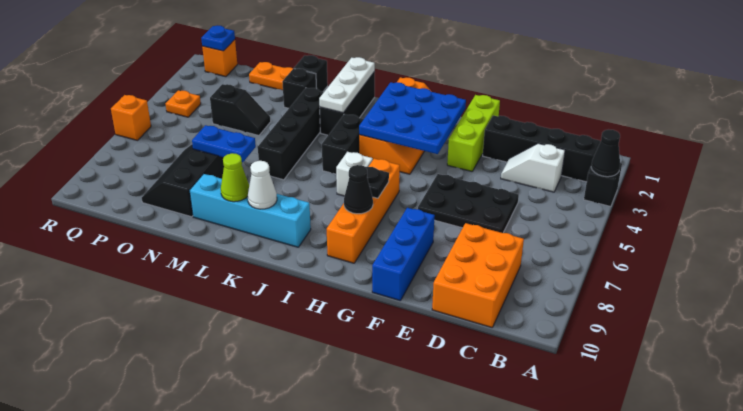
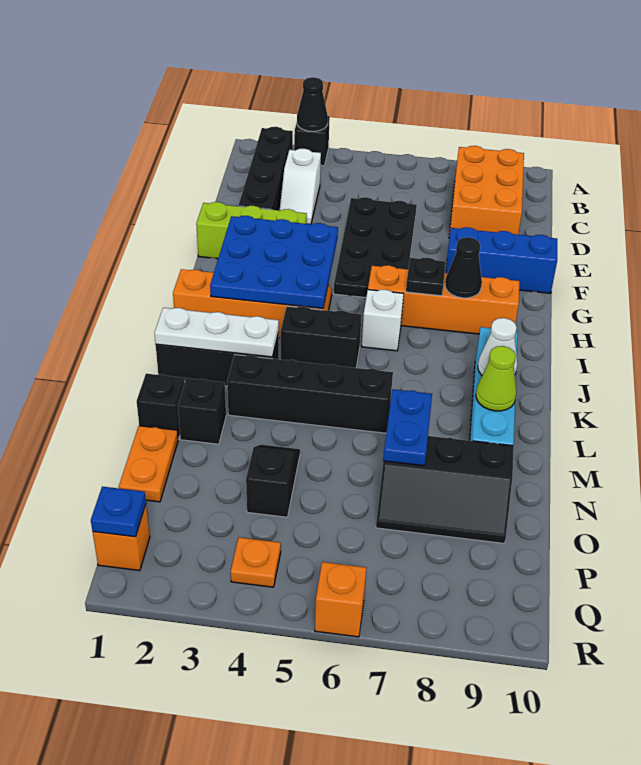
orange 2x3 brick [432,223,524,327] -> orange 2x3 brick turned to [449,146,524,238]
black 2x3 plate [418,174,519,233] -> black 2x4 plate [334,197,417,298]

